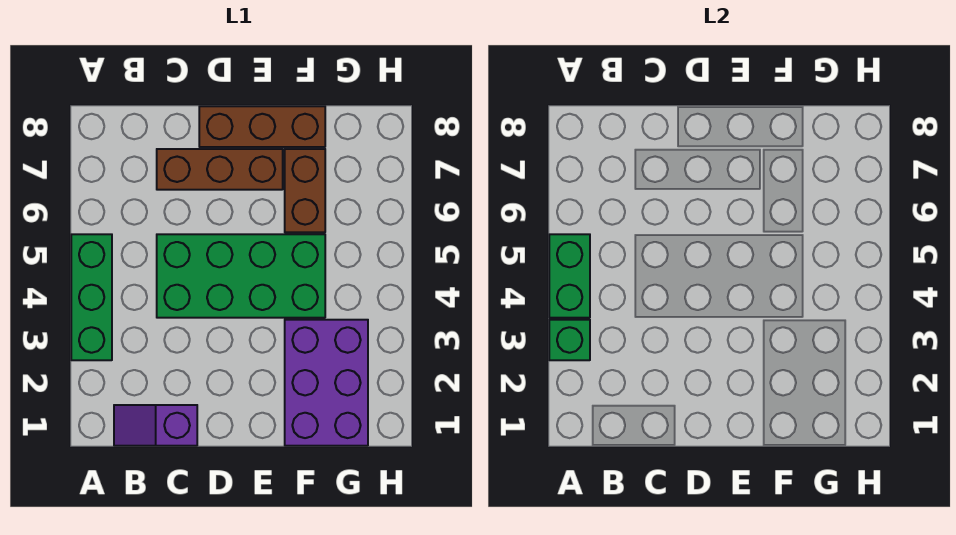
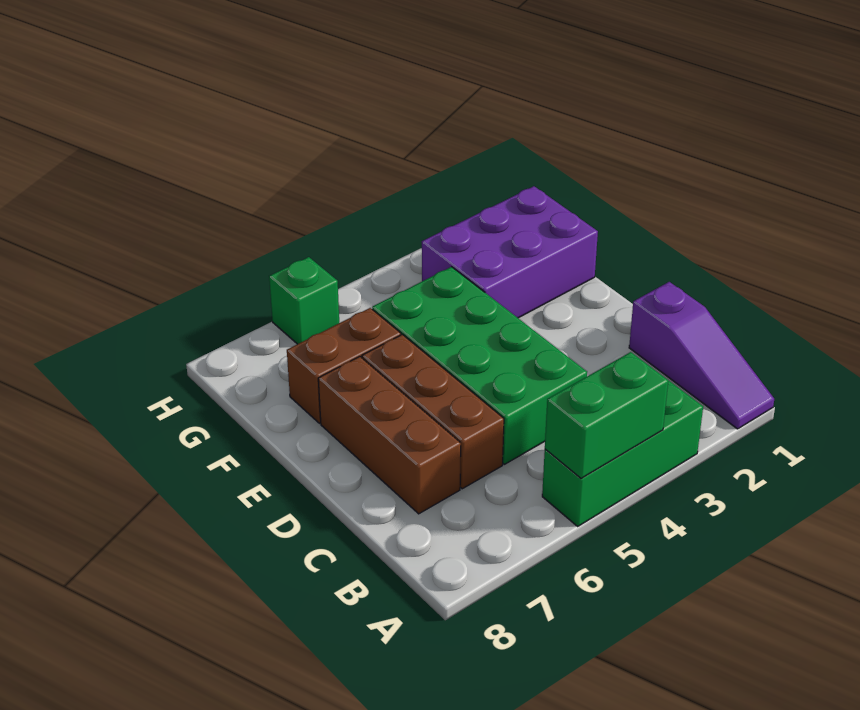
green 1x1 brick [549,320,590,360] -> green 1x1 brick moved to [269,257,339,344]
purple 1x2 slope [114,405,197,446] -> purple 1x3 slope [629,282,774,429]
brown 1x3 brick [199,106,325,147] -> brown 1x3 brick moved to [362,334,504,489]

